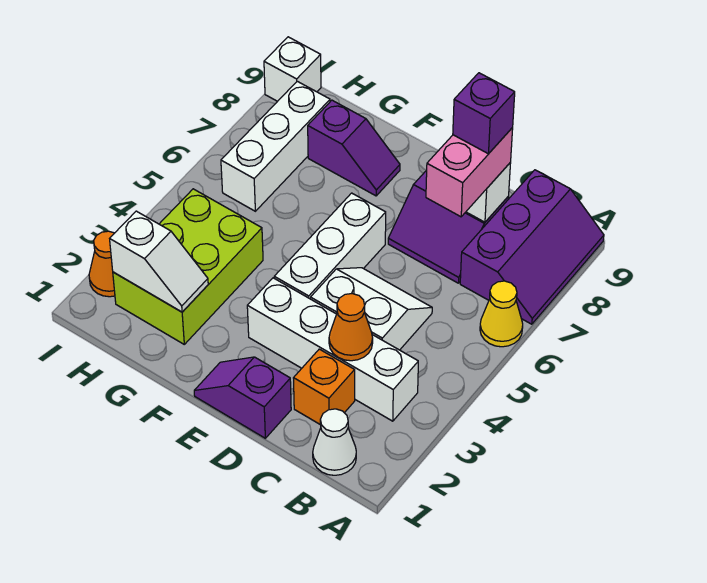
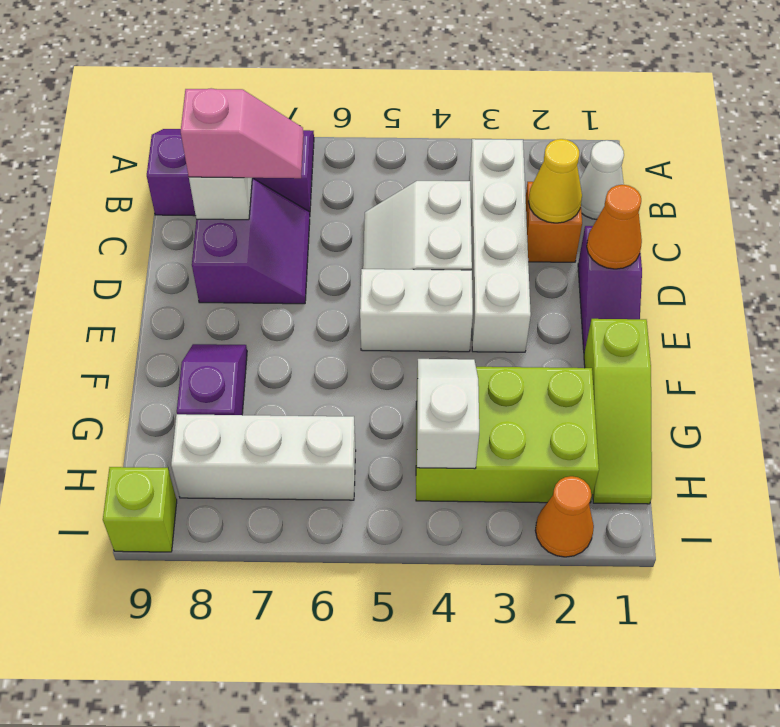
yellow 1x1 cone [480,281,523,347] -> yellow 1x1 cone moved to [528,139,582,223]
orange 1x1 cone [329,294,373,361] -> orange 1x1 cone moved to [587,185,642,269]
pink 1x2 brick [426,128,513,217] -> pink 1x2 slope [181,88,304,178]
purple 1x1 brick [453,73,515,154] -> none
white 1x3 brick [274,193,386,299] -> white 1x2 brick [360,269,473,352]
none -> lime 1x3 slope [584,319,652,504]
white 1x2 slope [110,211,208,312] -> white 1x2 slope moved to [417,359,479,469]
white 1x1 brick [264,37,321,101] -> lime 1x1 brick [103,467,177,552]

